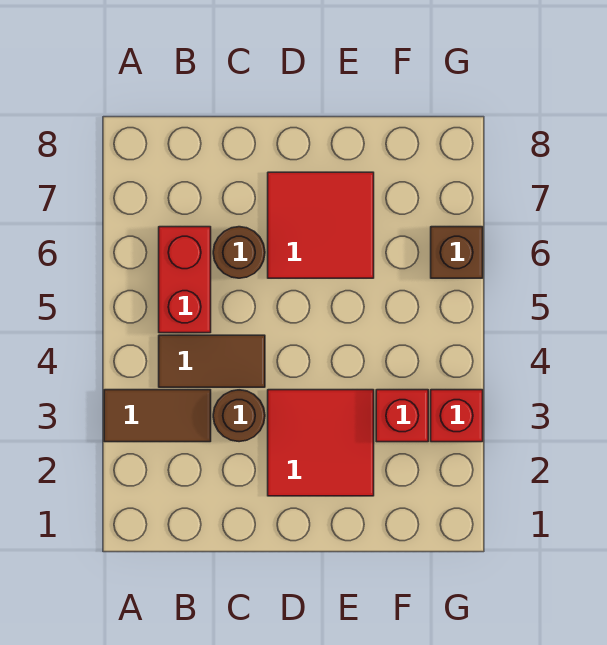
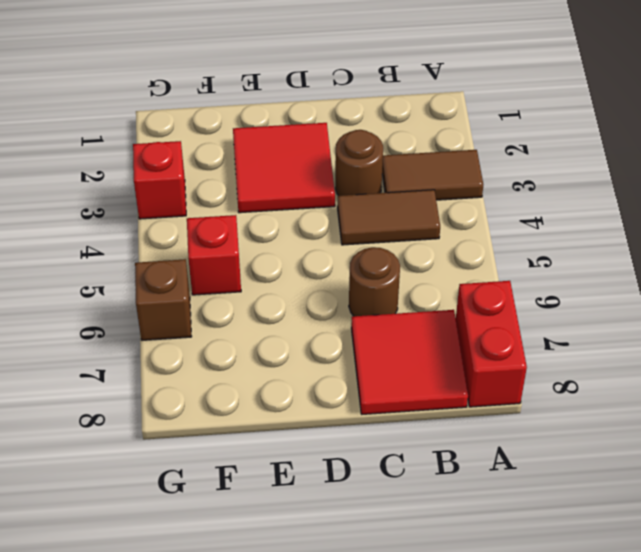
red 1x2 brick [159,227,211,333] -> red 1x2 brick moved to [456,281,527,407]
red 2x2 tile [268,172,374,278] -> red 2x2 tile moved to [351,310,468,414]
red 1x1 brick [376,390,428,442] -> red 1x1 brick moved to [187,215,241,295]

